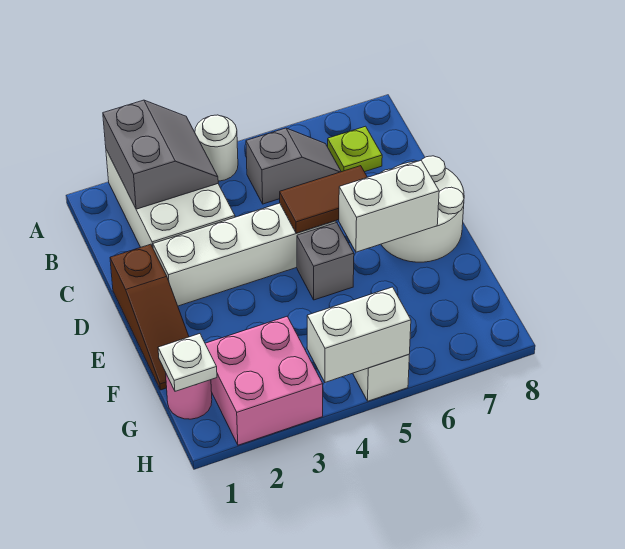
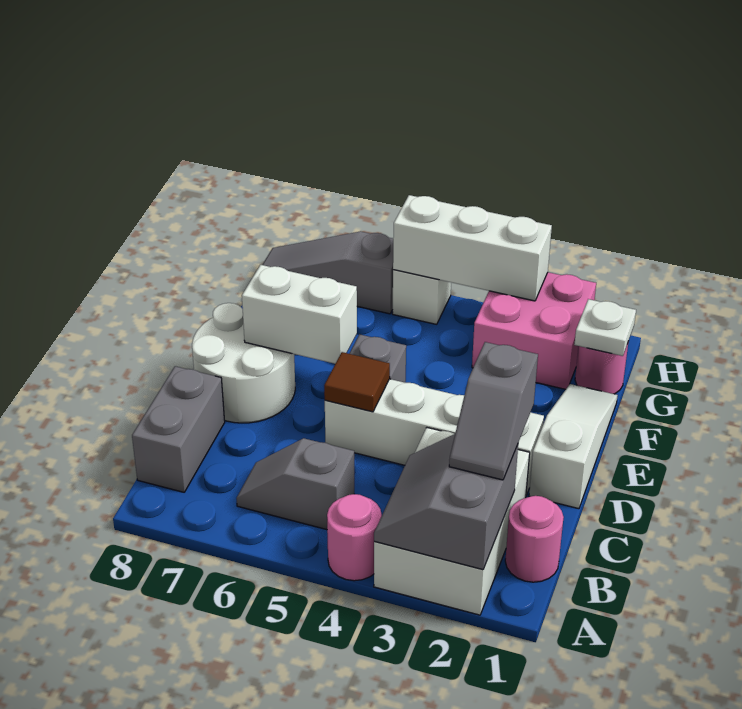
white 1x1 round brick [195,115,238,181] -> pink 1x1 round brick [327,494,382,581]
none -> pink 1x1 round brick [505,496,564,582]
none -> grey 1x2 slope [449,342,538,480]
lime 1x1 plate [328,126,382,172] -> none
none -> grey 1x2 brick [132,366,225,492]
brown 1x3 slope [110,244,189,390] -> white 1x3 slope [529,384,618,509]
brown 1x2 tile [280,166,367,233] -> brown 1x1 tile [324,352,390,412]
white 1x2 brick [307,287,411,382] -> white 1x3 brick [393,195,552,301]
none -> grey 1x3 slope [263,231,393,314]

